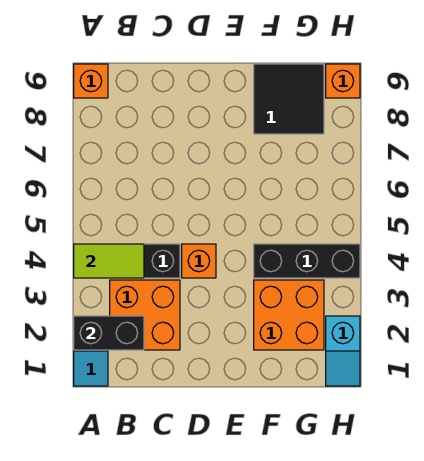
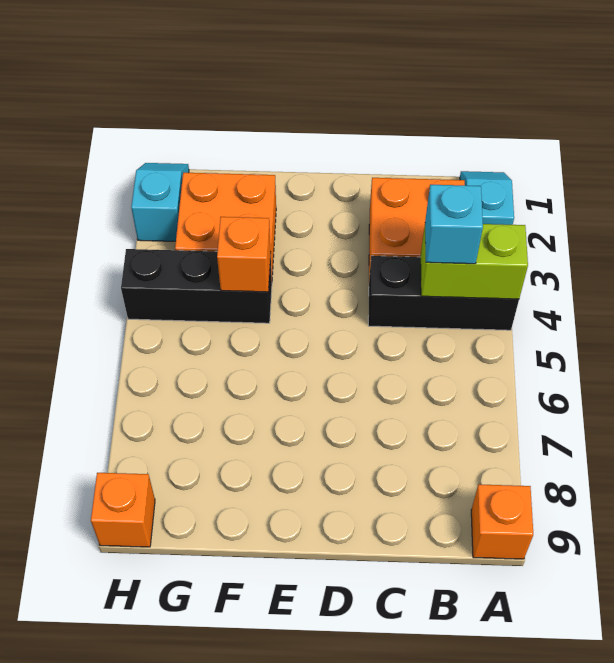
black 1x2 brick [74,316,144,350] -> none
lime 1x2 tile [74,244,144,278] -> lime 1x2 brick [421,224,528,299]
none -> cyan 1x1 brick [425,185,483,264]
orange 1x1 brick [182,244,216,278] -> orange 1x1 brick moved to [217,217,271,292]
black 2x2 tile [254,64,324,134] -> none

